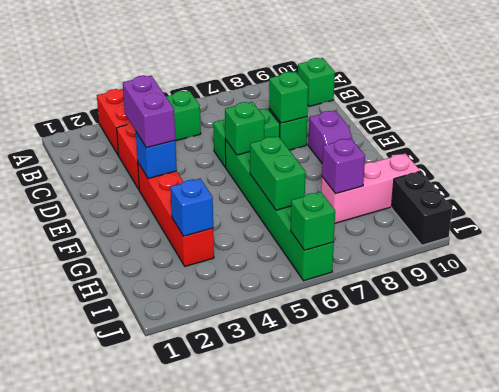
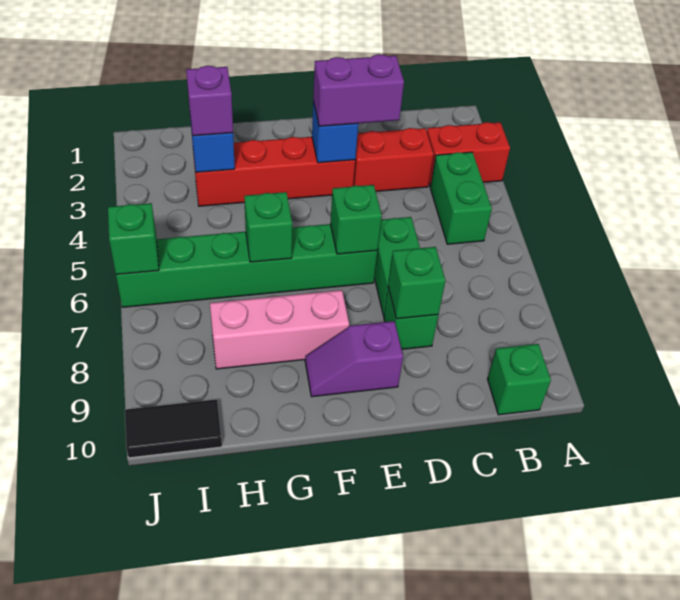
green 1x2 brick [250,136,306,210] -> green 1x1 brick [244,192,292,262]
pink 1x3 brick [321,153,420,223] -> pink 1x3 brick turned to [210,290,349,369]
purple 1x1 brick [322,138,365,194] -> purple 1x1 brick moved to [186,66,233,136]
black 1x2 brick [392,171,452,245] -> black 1x2 tile [125,399,222,458]

